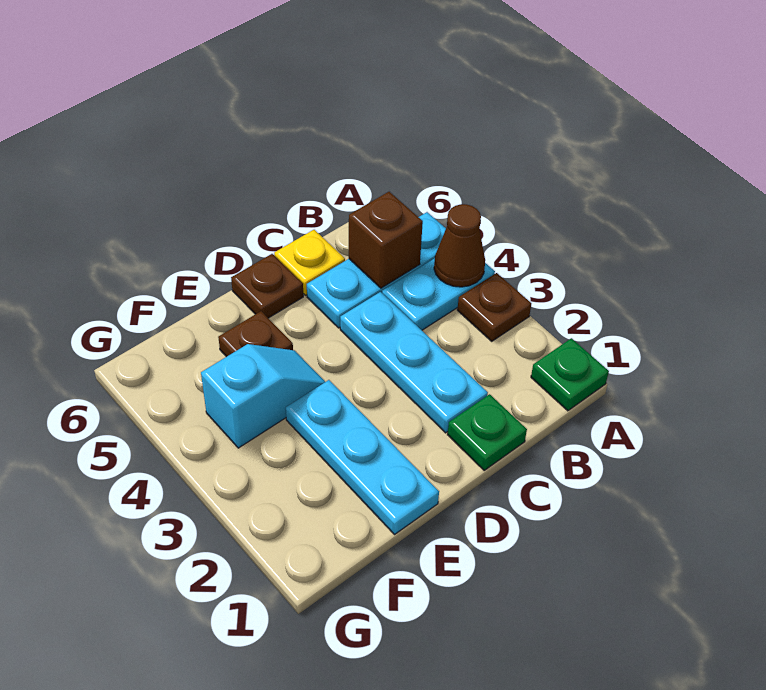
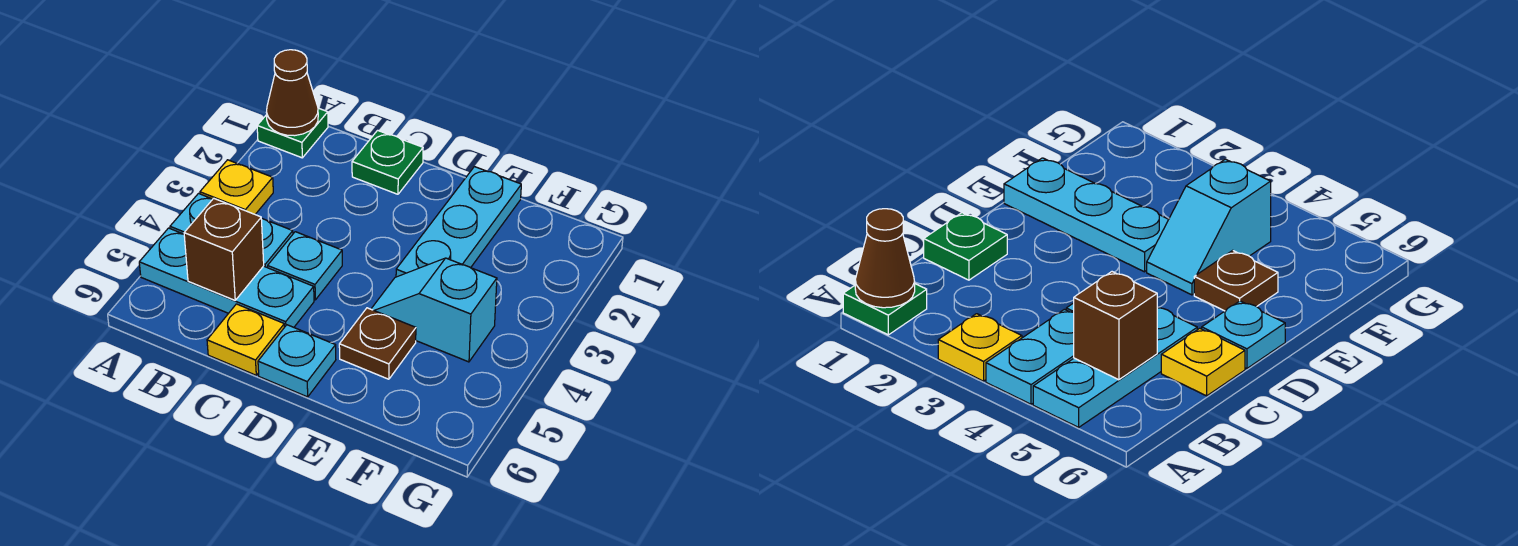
brown 1x1 plate [457,273,531,341] -> yellow 1x1 plate [200,160,273,214]
brown 1x1 cone [434,204,485,287] -> brown 1x1 cone moved to [266,50,318,136]
cyan 1x3 plate [340,292,488,433] -> cyan 1x1 plate [268,232,342,300]
brown 1x1 plate [231,254,303,318] -> cyan 1x1 plate [258,325,336,397]

